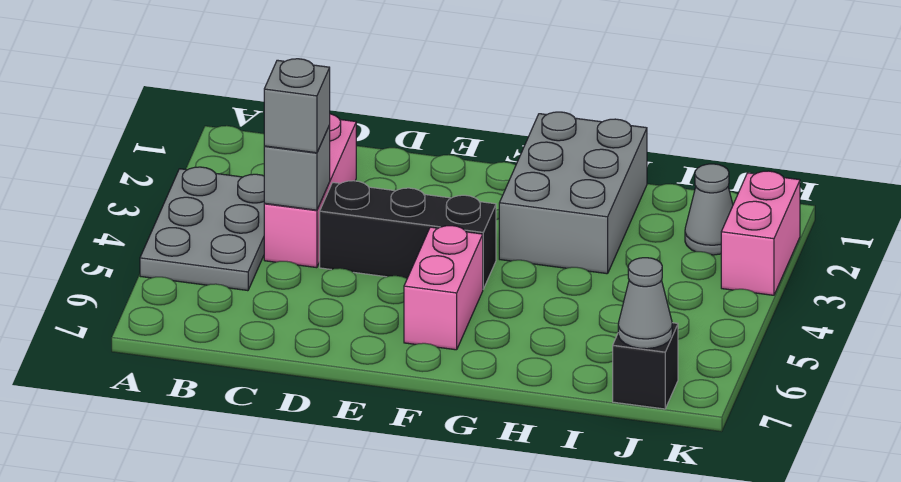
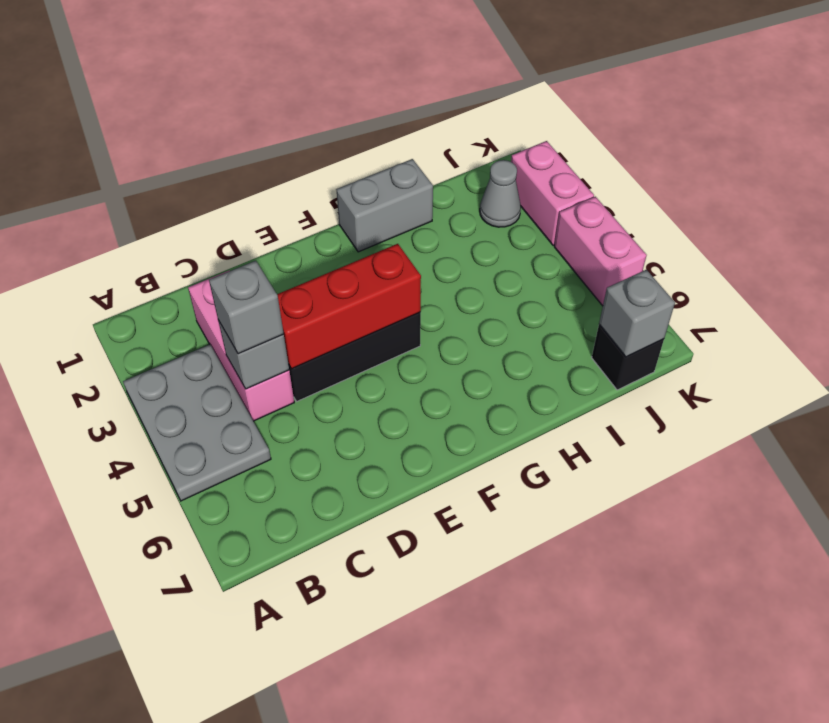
none -> red 1x3 brick [277,244,421,369]
pink 1x2 brick [404,226,483,350] -> pink 1x2 brick moved to [554,197,647,306]
grey 2x3 brick [499,112,647,274] -> grey 1x2 brick [336,159,433,252]
grey 1x1 cone [618,258,672,349] -> grey 1x1 brick [599,270,675,357]

